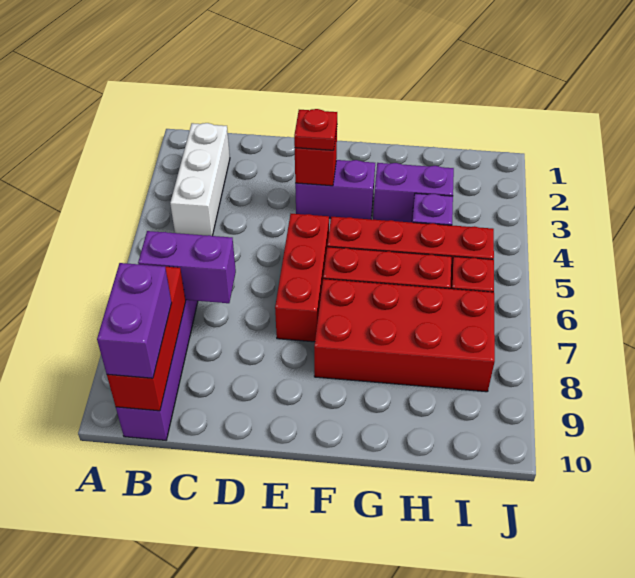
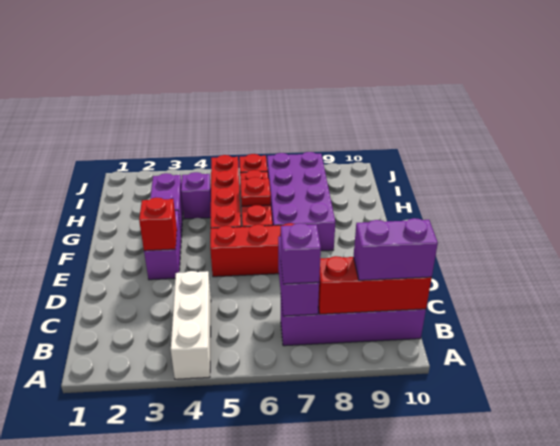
white 1x3 brick [170,123,230,236] -> white 1x3 brick turned to [171,271,211,379]
none -> purple 1x1 brick [281,223,321,284]
red 1x1 plate [294,109,337,150] -> red 1x1 plate moved to [240,177,271,206]
red 2x4 brick [314,279,495,392] -> purple 2x4 brick [267,152,335,251]

